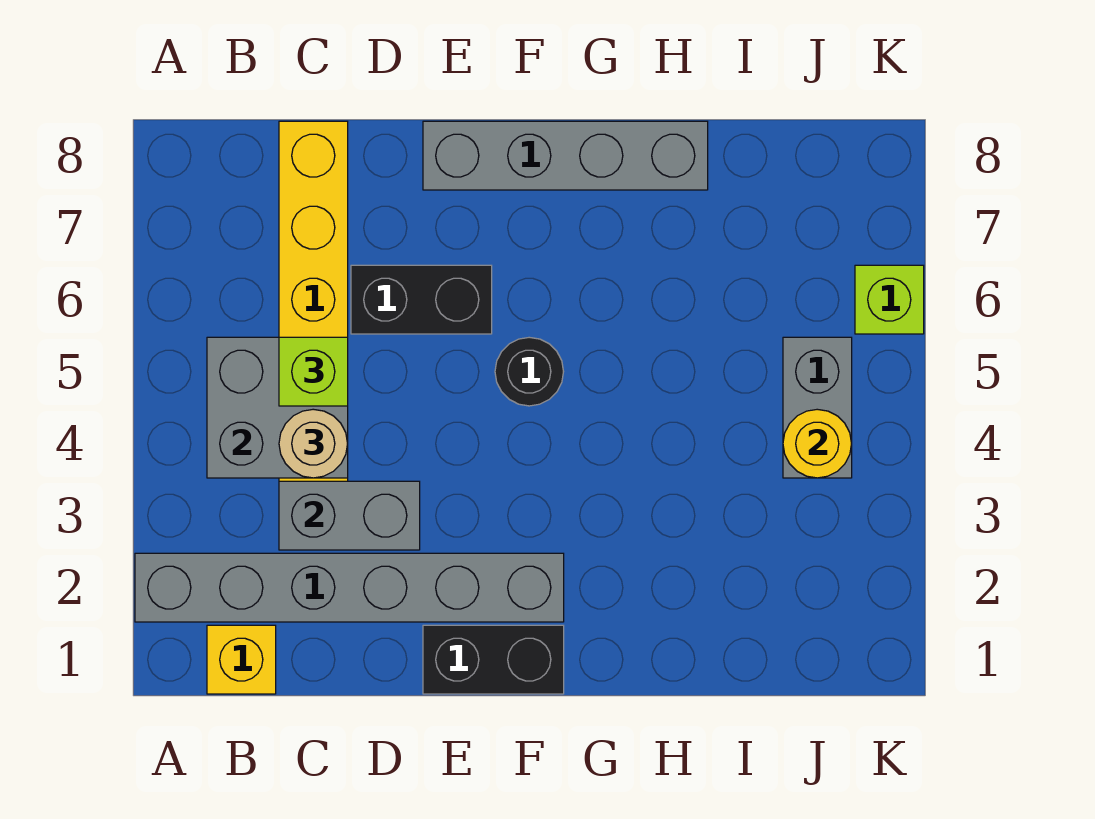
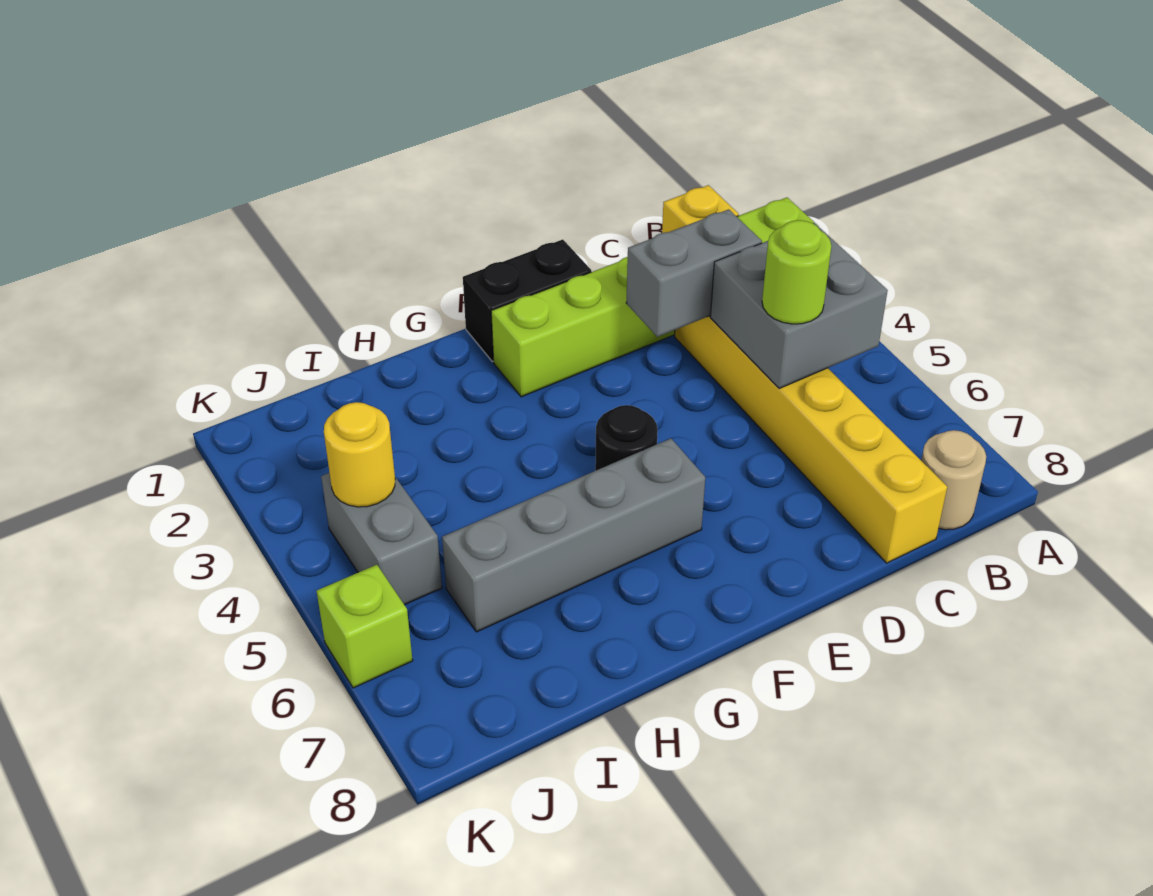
grey 1x6 brick [135,553,564,622] -> lime 1x6 brick [491,197,819,397]
tan 1x1 round brick [279,409,348,478] -> tan 1x1 round brick moved to [921,430,986,530]
lime 1x1 brick [279,337,348,406] -> lime 1x1 round brick [762,220,831,324]
black 1x2 brick [351,265,492,334] -> none
grey 1x4 brick [423,121,708,190] -> grey 1x4 brick moved to [442,439,705,632]

